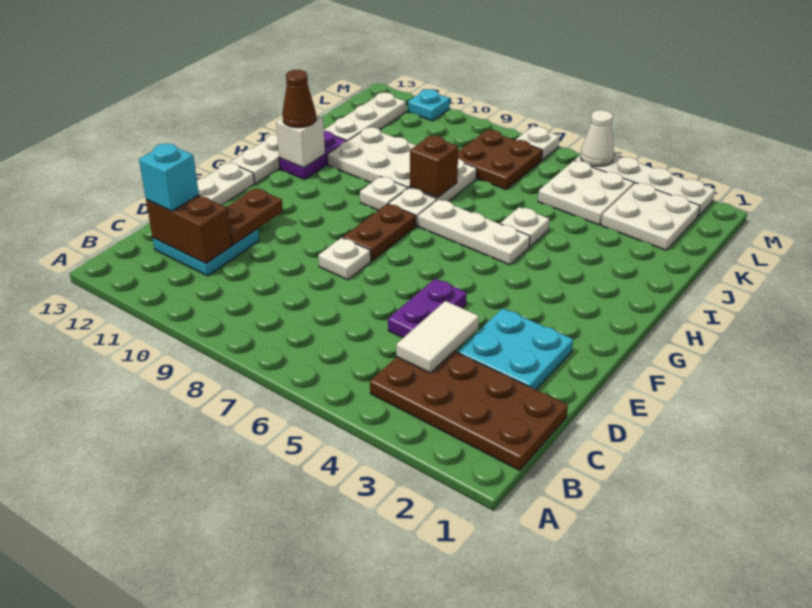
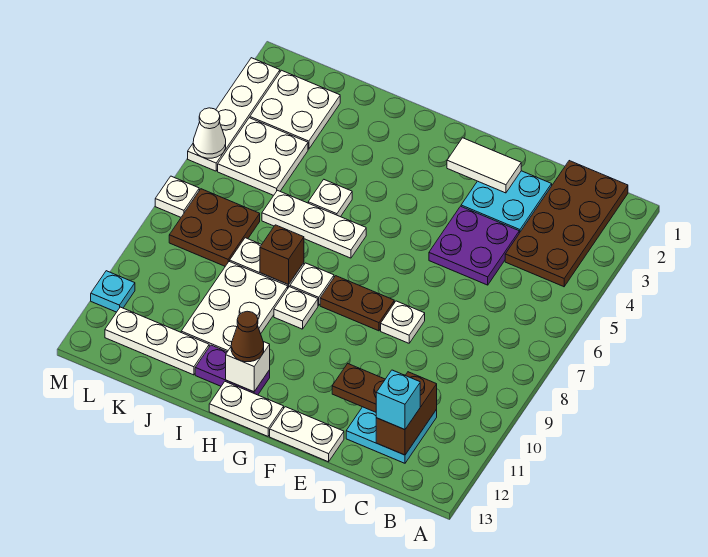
white 1x2 tile [397,301,479,373] -> white 1x2 tile moved to [447,138,521,193]
purple 1x2 plate [388,279,467,338] -> purple 2x2 plate [429,206,519,285]
white 1x3 plate [418,199,530,265] -> white 1x3 plate turned to [262,190,366,258]

